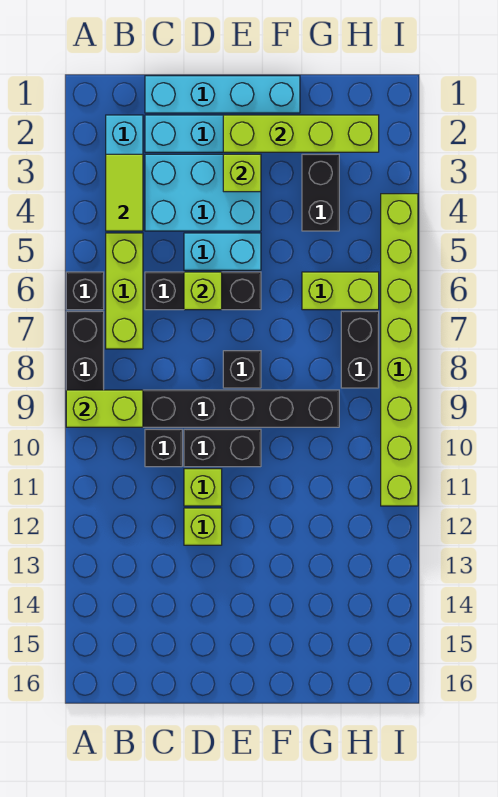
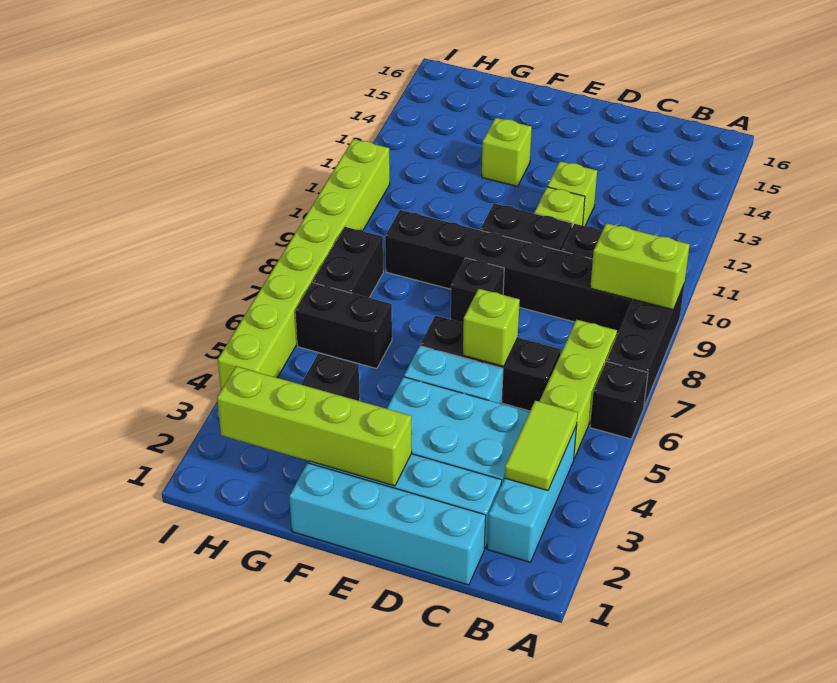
lime 1x1 brick [223,154,261,192] -> lime 1x1 brick moved to [482,118,532,186]
lime 1x2 brick [302,272,379,310] -> black 1x2 brick [295,283,392,369]

